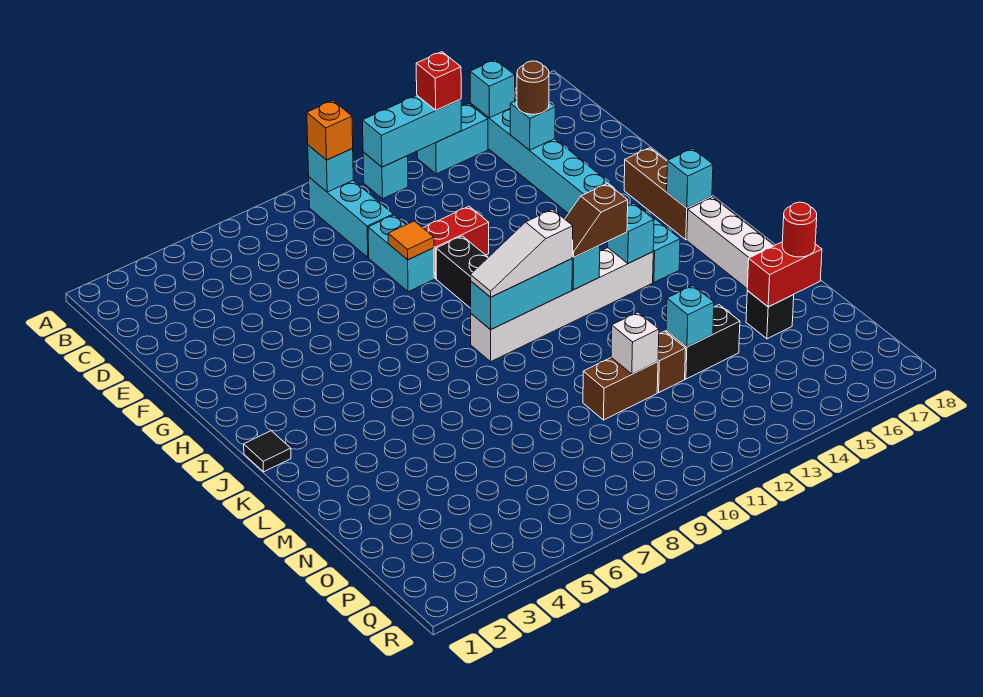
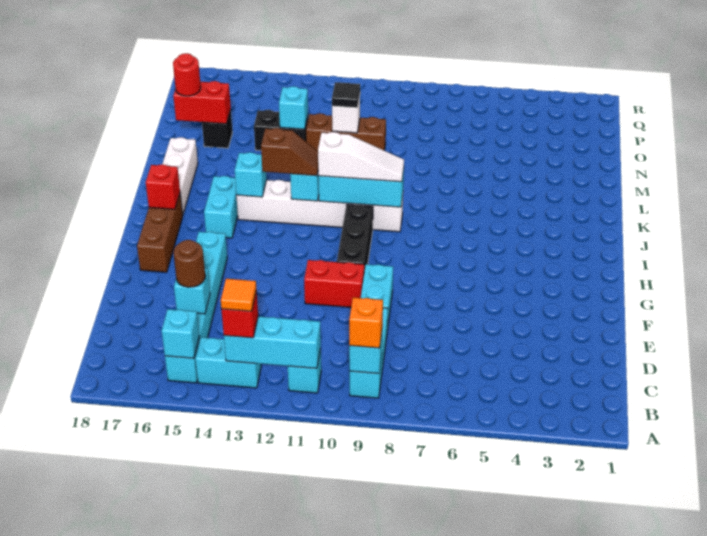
orange 1x1 tile [388,221,434,260] -> orange 1x1 tile moved to [221,279,256,311]
cyan 1x1 brick [667,149,713,208] -> red 1x1 brick [146,164,180,209]
black 1x1 tile [244,431,291,472] -> black 1x1 tile moved to [332,82,360,108]

